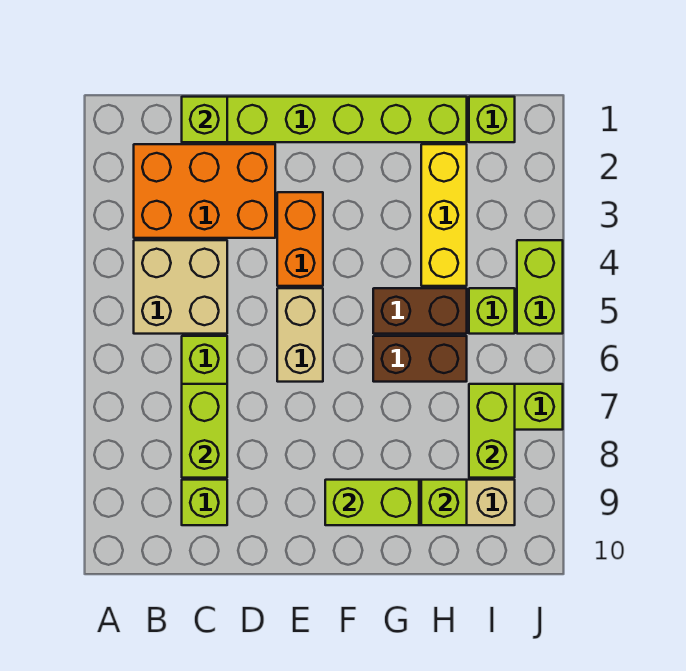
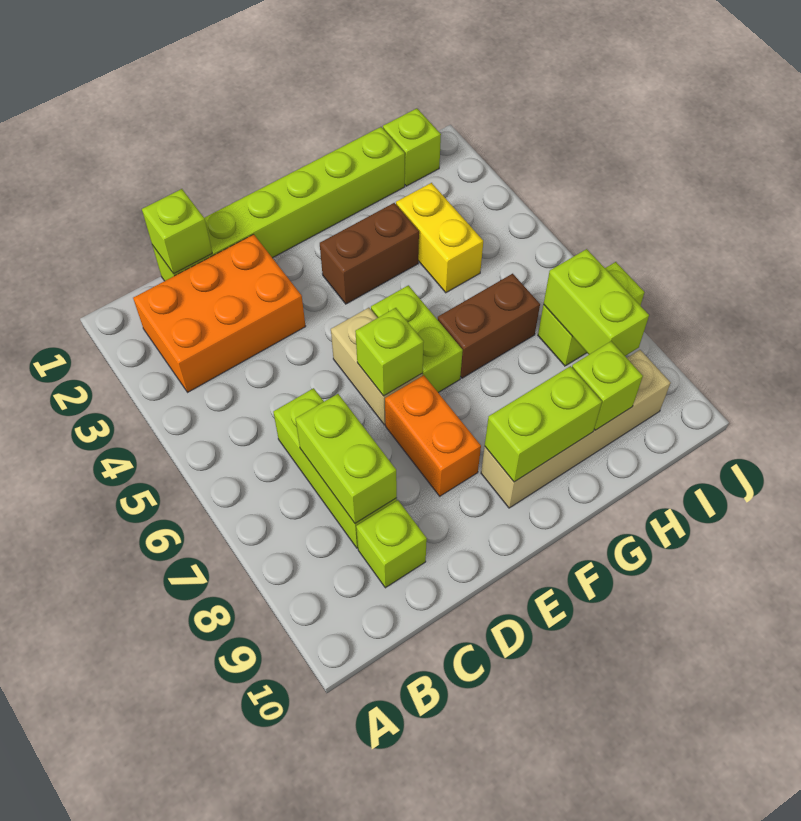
tan 2x2 brick [134,240,227,334] -> none
orange 1x2 brick [277,192,323,286] -> orange 1x2 brick moved to [385,375,481,496]
brown 1x2 brick [373,288,467,334] -> brown 1x2 brick moved to [320,203,419,304]
yellow 1x3 brick [421,144,467,286] -> yellow 1x2 brick [396,183,483,293]
lime 1x1 brick [469,288,515,334] -> lime 1x1 brick moved to [355,308,424,396]
lime 1x2 brick [517,240,563,334] -> lime 1x2 brick moved to [371,285,463,393]

